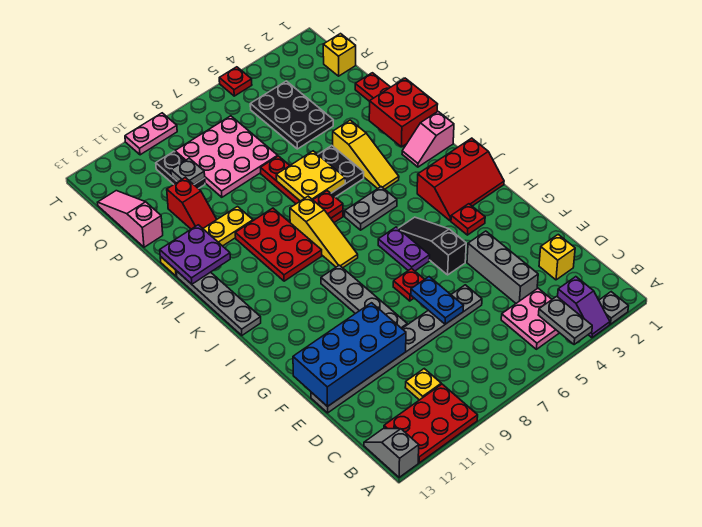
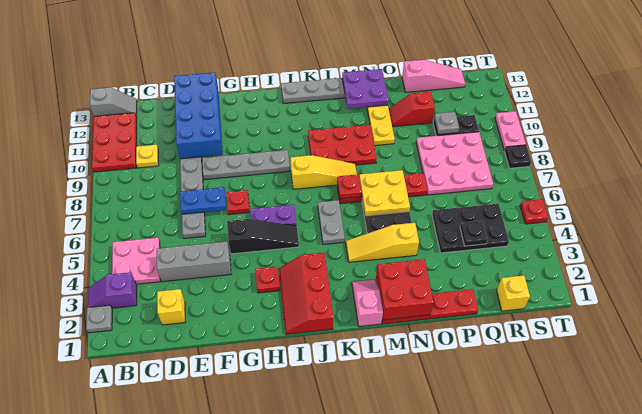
grey 1x2 plate [539,296,592,345] -> none
yellow 1x3 slope [290,196,358,268] -> yellow 1x3 slope turned to [291,155,357,189]
none -> black 1x1 plate [460,220,488,246]
none -> black 1x1 plate [505,145,531,168]

